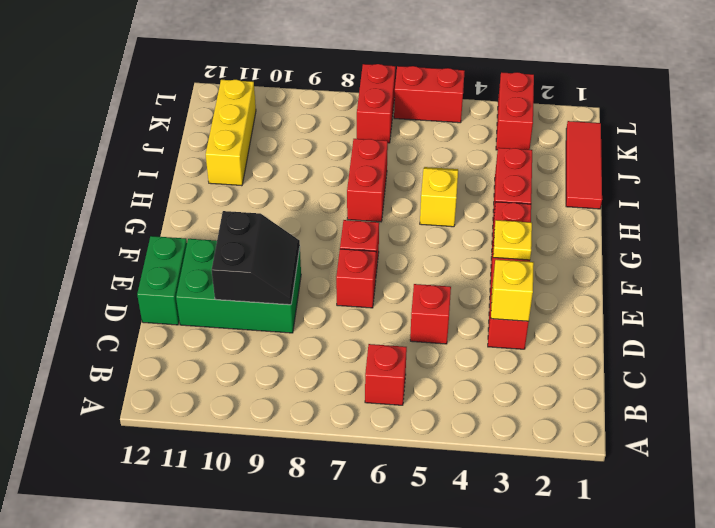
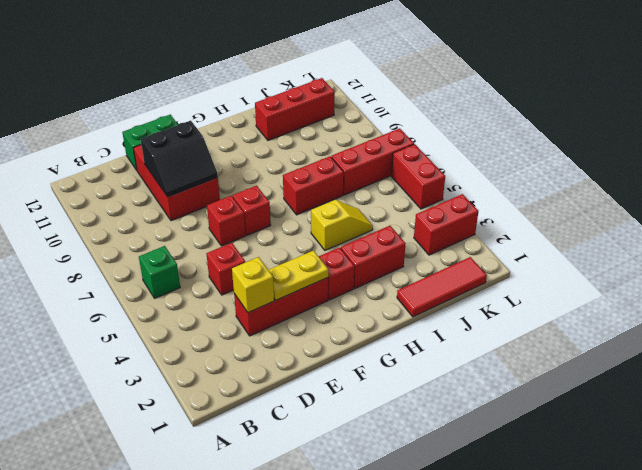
red 1x1 brick [365,344,407,405] -> green 1x1 brick [139,246,180,298]
green 2x3 brick [176,239,301,333] -> red 2x3 brick [133,145,220,221]
yellow 1x1 plate [493,220,532,260] -> yellow 1x2 plate [269,251,328,300]
yellow 1x3 brick [206,80,256,186] -> red 1x3 brick [255,78,335,140]
red 1x2 brick [357,64,395,143] -> red 1x3 brick [331,128,414,195]

